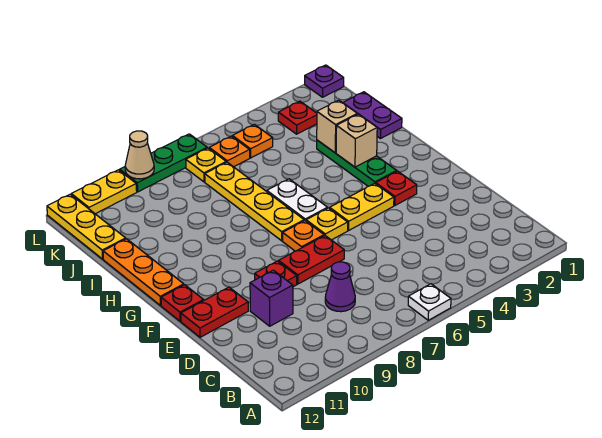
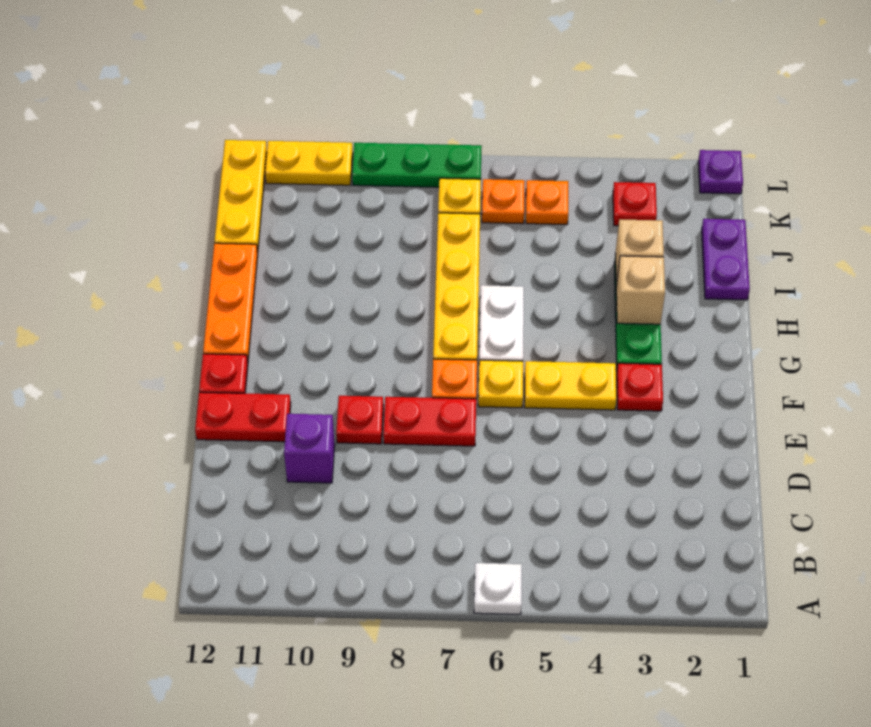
purple 1x1 cone [325,262,355,312] -> none
tan 1x1 cone [125,131,154,179] -> none

